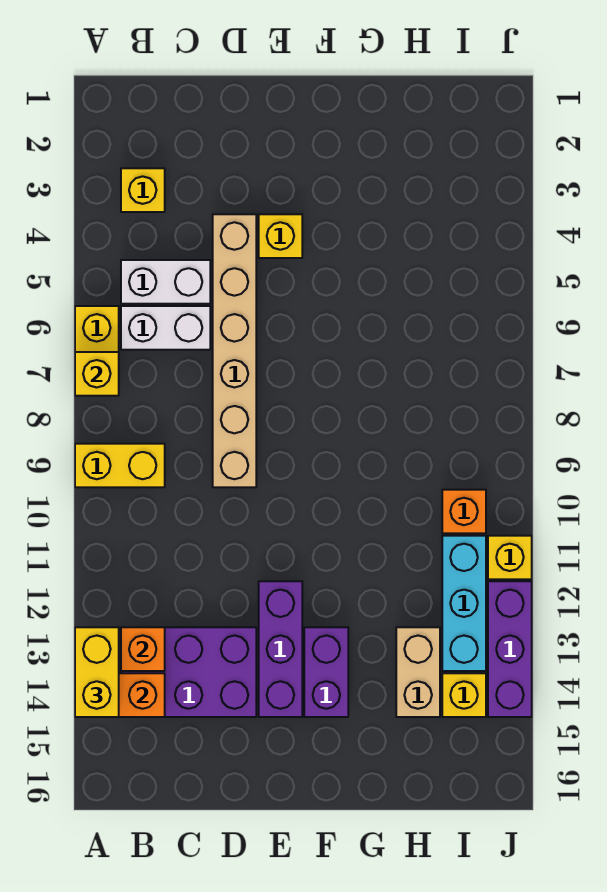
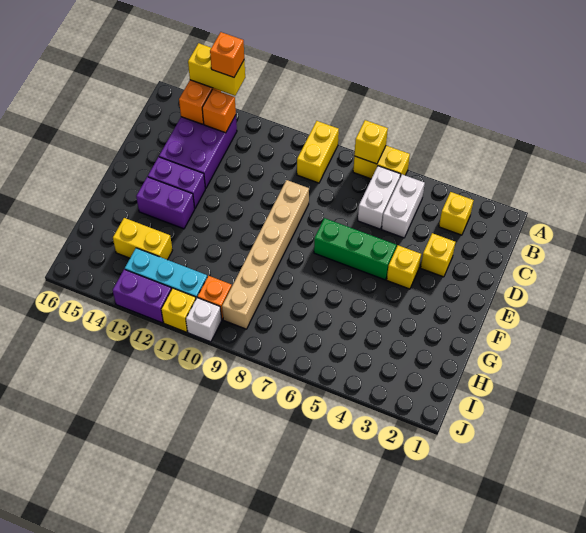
none -> orange 1x1 brick [210,32,244,77]
tan 1x6 brick [213,214,256,487] -> tan 1x6 brick turned to [222,180,309,329]
none -> green 1x3 brick [314,218,396,280]
purple 1x3 brick [259,581,302,717] -> purple 1x2 brick [148,157,205,208]
tan 1x2 brick [396,627,440,717] -> yellow 1x2 brick [113,218,173,260]
yellow 1x1 brick [442,673,486,717] -> yellow 1x1 brick moved to [421,233,455,277]
none -> white 1x1 brick [186,298,222,342]
purple 1x3 brick [488,581,532,717] -> purple 1x2 brick [113,269,172,323]

